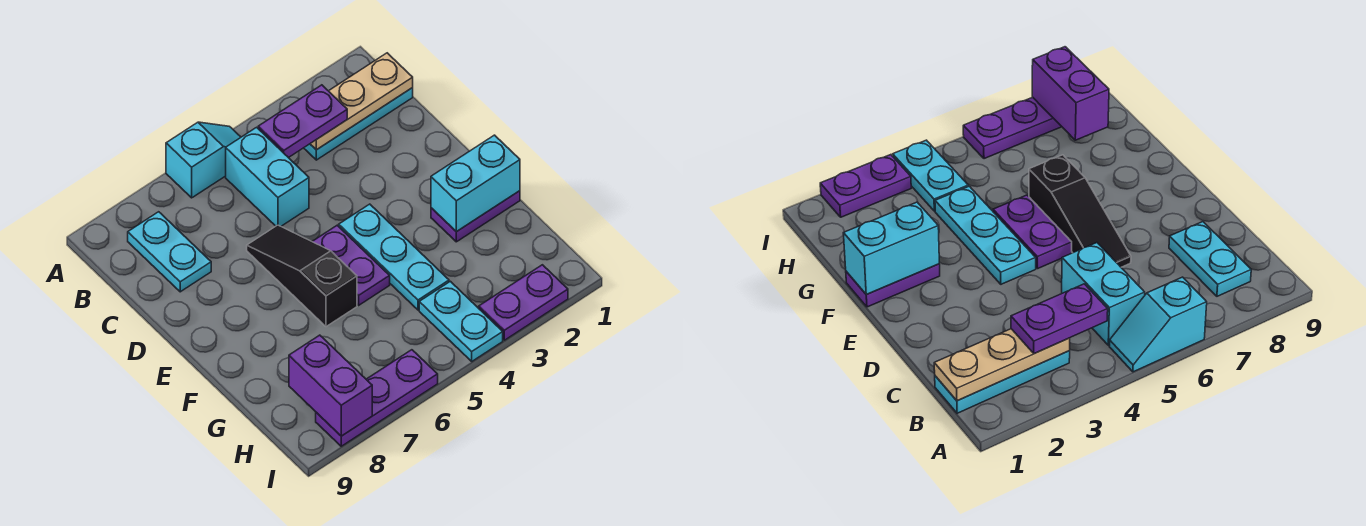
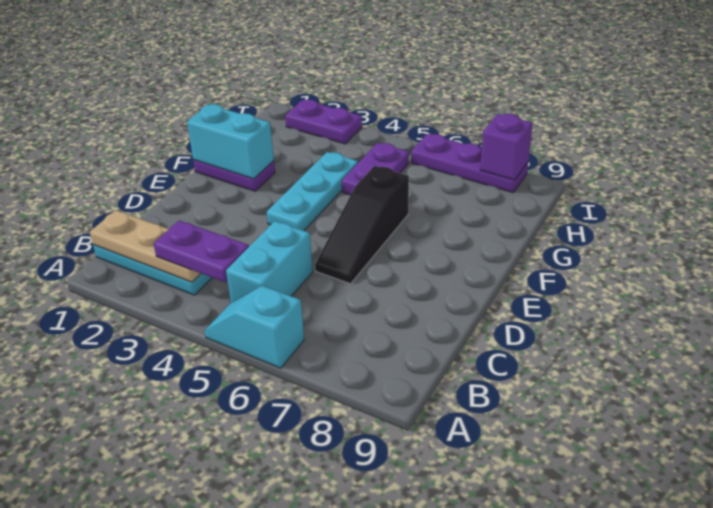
cyan 1x2 plate [128,212,211,292] -> none
purple 1x2 plate [312,225,390,305] -> purple 1x2 plate moved to [342,143,409,195]
cyan 1x2 plate [419,281,503,361] -> none
purple 1x2 brick [289,335,372,436] -> purple 1x1 brick [480,114,532,180]

